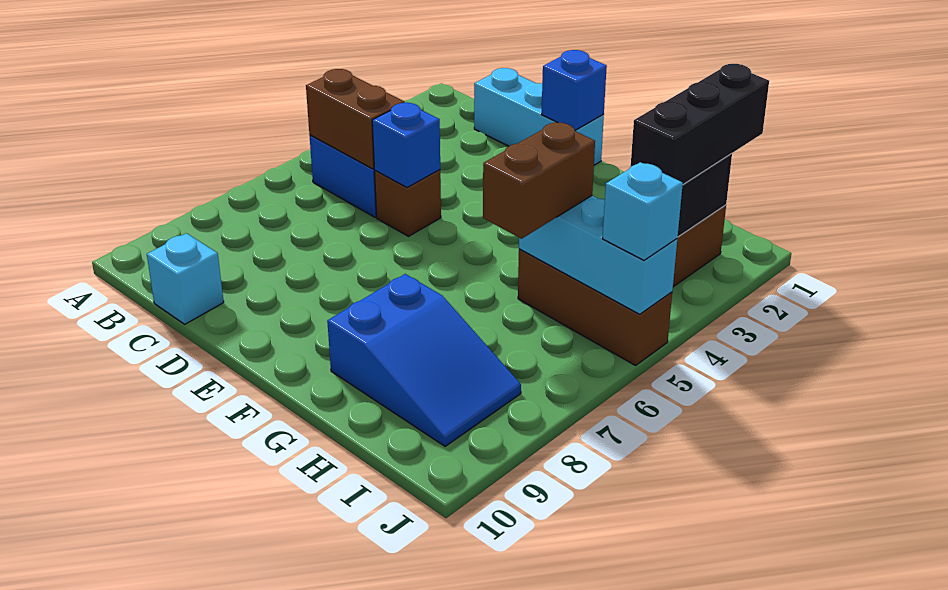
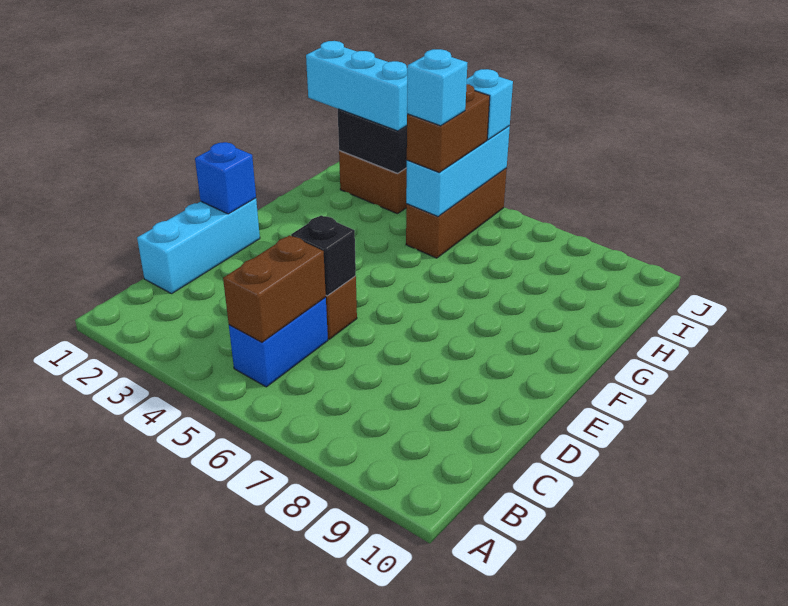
cyan 1x1 brick [147,233,224,324] -> cyan 1x1 brick moved to [407,49,467,126]
blue 1x1 brick [372,103,440,188] -> black 1x1 brick [291,215,356,296]
blue 2x3 slope [327,274,521,446] -> none
brown 1x2 brick [483,122,595,239] -> brown 1x2 brick turned to [407,84,490,172]
black 1x3 brick [631,64,769,184] -> cyan 1x3 brick [306,41,407,131]

